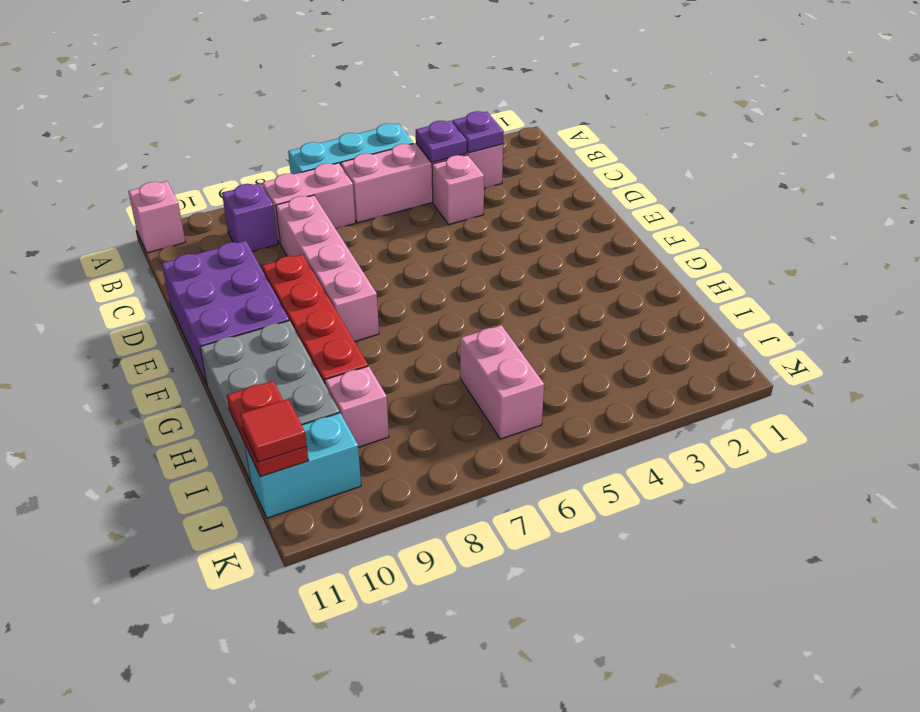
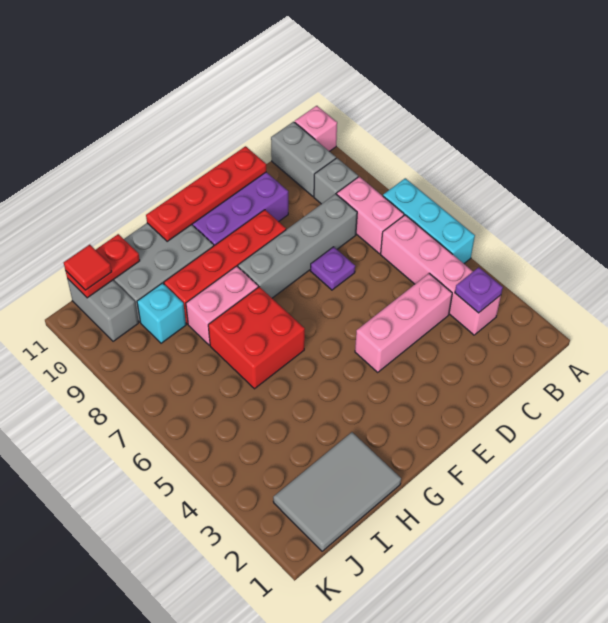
purple 1x1 plate [416,121,467,163] -> purple 1x1 plate moved to [310,247,355,290]
purple 1x1 brick [222,183,278,251] -> grey 1x1 brick [314,158,358,204]
none -> grey 1x2 brick [271,122,336,196]
pink 1x1 brick [432,155,484,225] -> pink 1x3 brick [355,273,452,372]
pink 1x4 brick [276,195,379,342] -> grey 1x4 brick [238,194,357,298]
none -> red 1x4 plate [146,146,266,241]
none -> red 2x2 brick [208,287,305,389]
none -> grey 2x3 tile [273,432,401,551]
pink 1x2 brick [460,325,544,439] -> pink 1x2 brick moved to [186,266,258,345]
pink 1x1 brick [325,366,389,447] -> cyan 1x1 brick [137,283,186,343]
cyan 1x2 brick [245,413,361,518] -> grey 1x2 brick [67,279,138,341]

